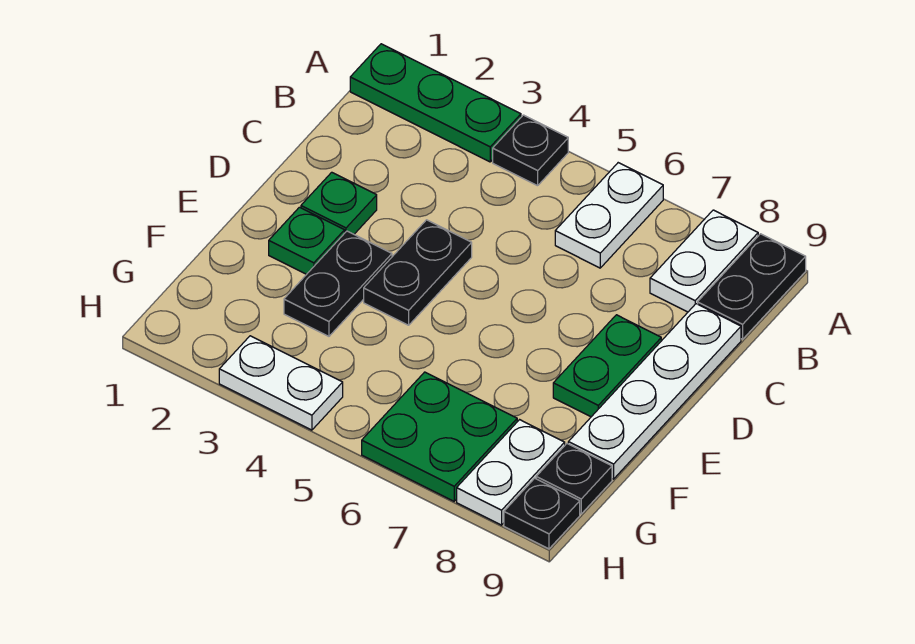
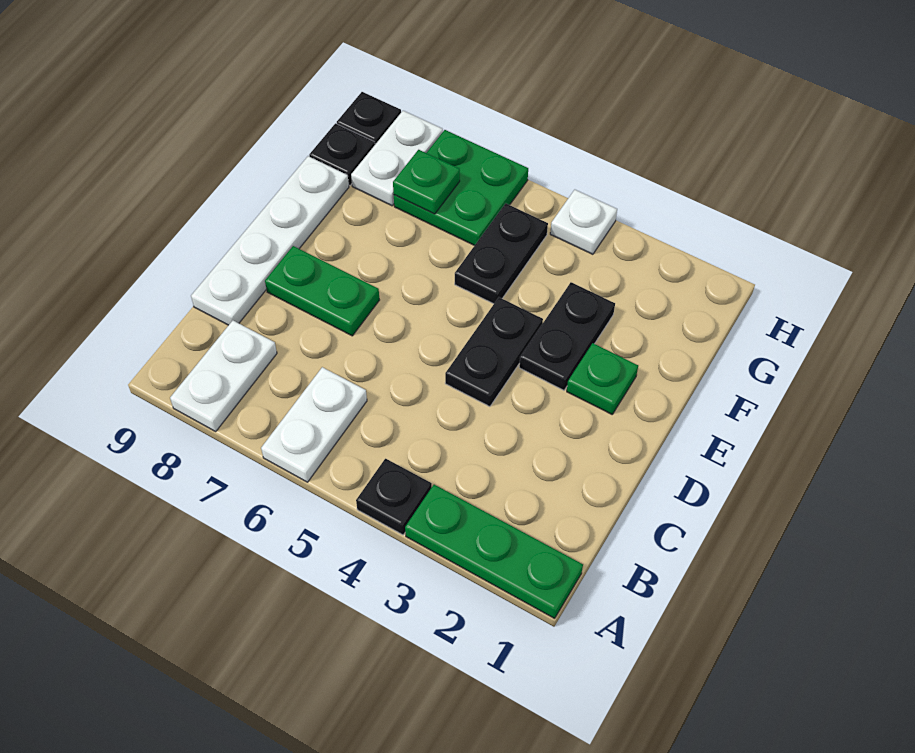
black 1x2 plate [698,234,806,339] -> black 1x2 plate moved to [455,203,548,304]
green 1x1 plate [301,172,377,234] -> green 1x1 plate moved to [393,150,460,214]
green 1x2 plate [553,315,661,417] -> green 1x2 plate turned to [265,246,379,336]
white 1x2 plate [219,336,343,430] -> white 1x1 plate [550,190,617,254]

